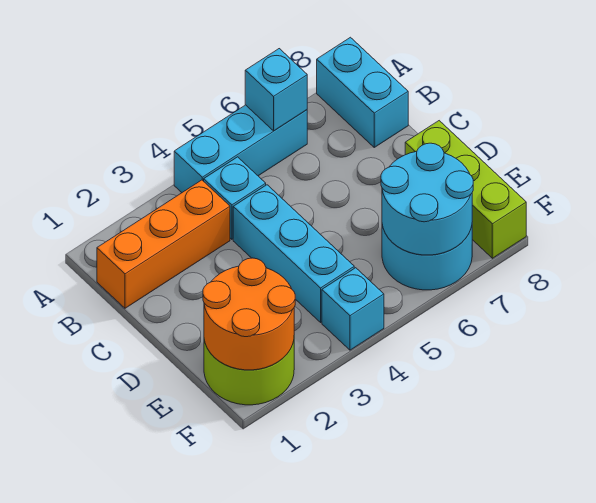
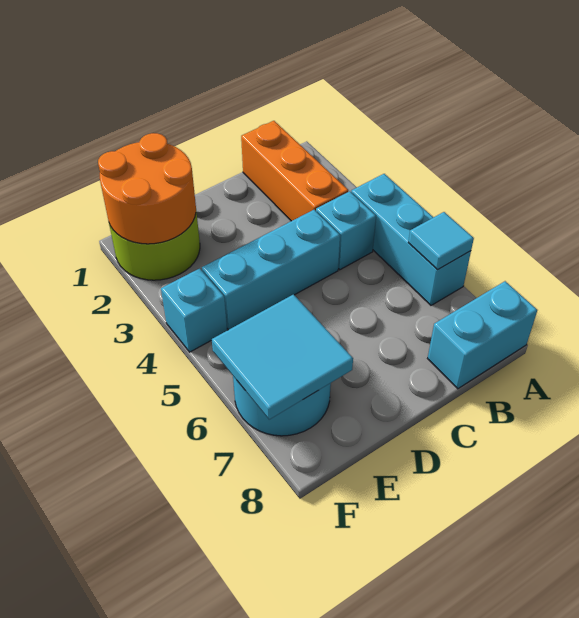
cyan 1x1 brick [245,49,307,131] -> cyan 1x1 tile [408,212,474,269]
lime 1x3 brick [405,121,526,258] -> none
cyan 2x2 round brick [381,143,473,255] -> cyan 2x2 tile [212,294,353,419]

